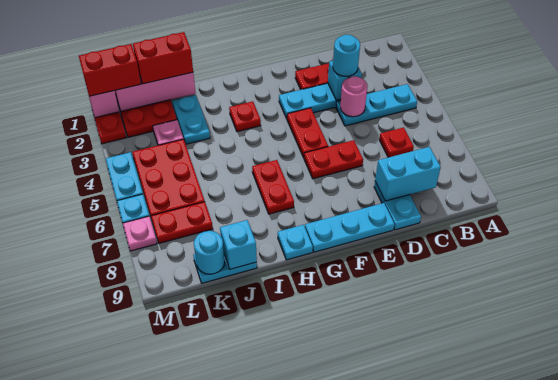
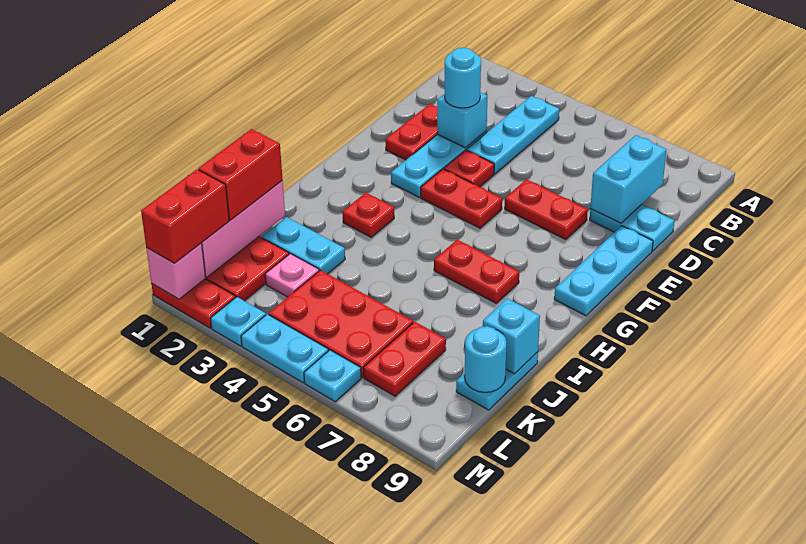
red 1x1 plate [379,127,414,157] -> red 1x1 plate moved to [444,150,494,187]
pink 1x1 round brick [340,76,368,117] -> none
red 1x2 plate [304,140,363,179] -> red 1x2 plate turned to [505,179,588,240]
cyan 1x1 plate [278,225,313,260] -> cyan 1x1 plate moved to [211,297,266,346]
pink 1x1 plate [123,216,157,251] -> none

